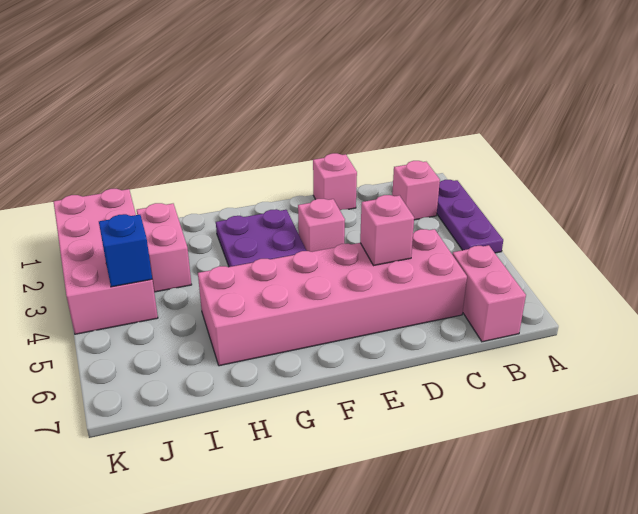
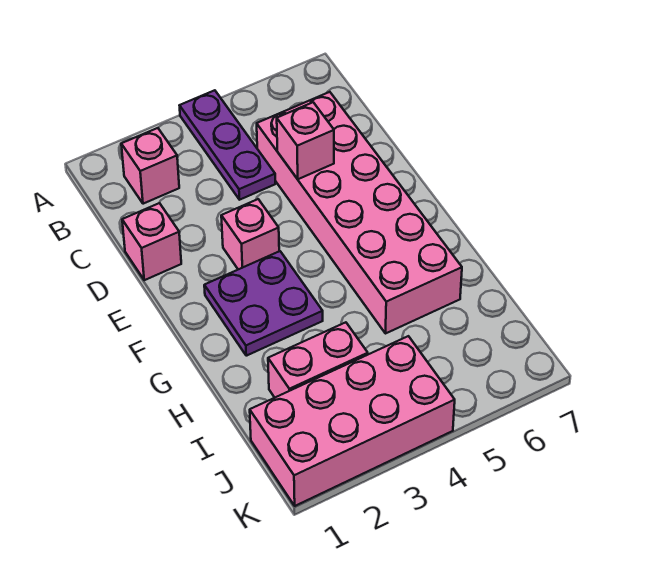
purple 1x3 plate [437,180,503,253] -> purple 1x3 plate turned to [180,90,275,200]
pink 1x2 brick [452,245,526,342] -> none
blue 1x1 brick [99,214,152,287] -> none

